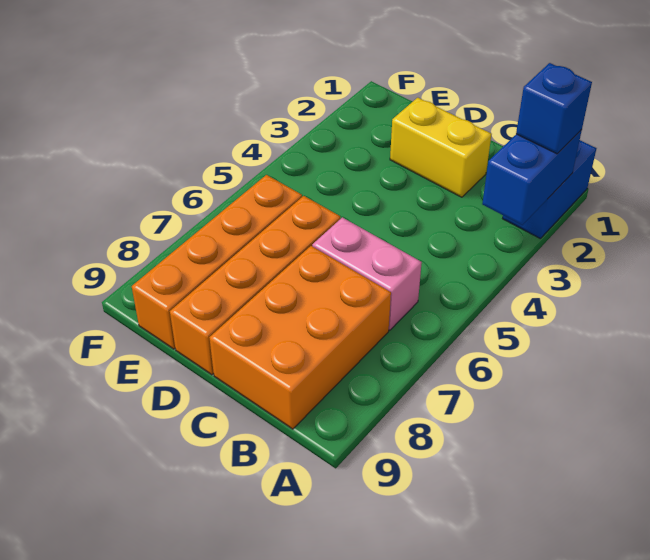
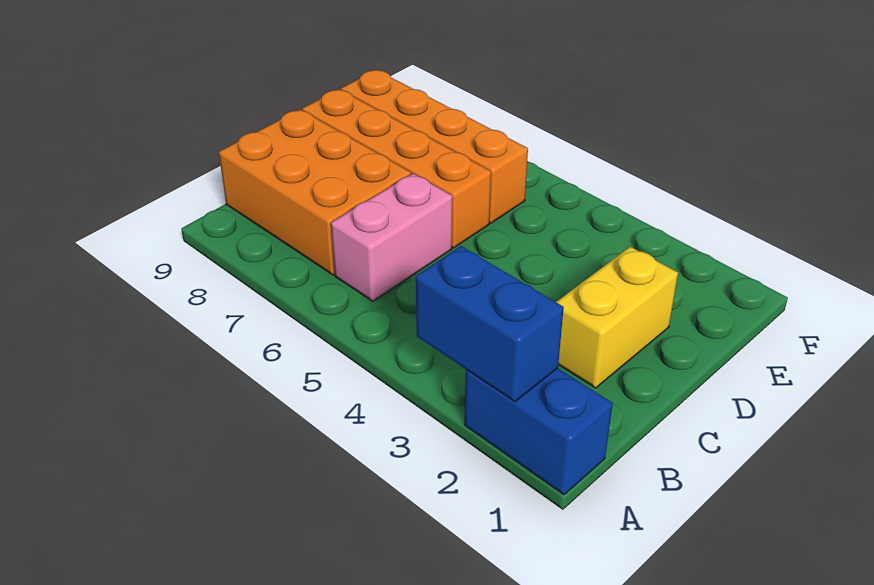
blue 1x1 brick [516,63,592,154] -> none

